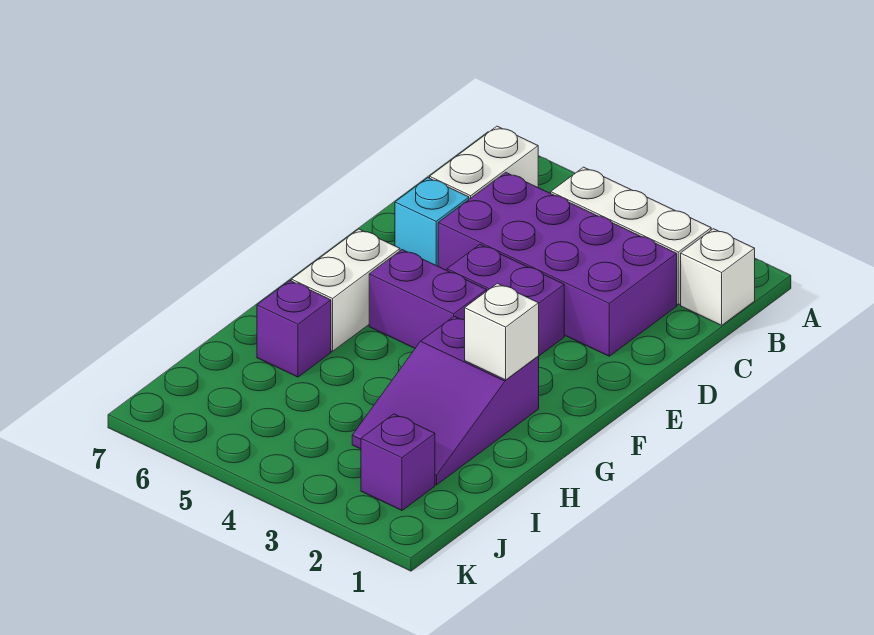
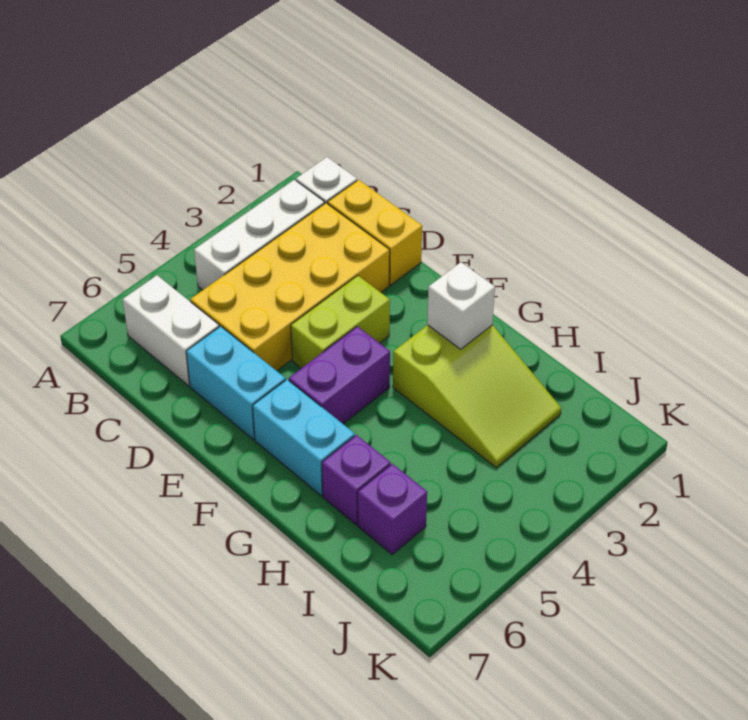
none -> yellow 1x2 brick [328,180,422,285]
purple 2x4 brick [438,172,677,356] -> yellow 2x4 brick [190,203,390,371]
cyan 1x1 brick [395,178,469,266] -> cyan 1x2 brick [186,326,286,440]
purple 1x2 brick [447,245,564,356] -> lime 1x2 brick [291,276,390,368]
white 1x2 brick [291,229,400,351] -> cyan 1x2 brick [253,380,355,496]
purple 2x3 slope [352,316,539,485] -> lime 2x3 slope [393,325,561,468]
purple 1x1 brick [361,414,435,510] -> purple 1x1 brick moved to [358,464,427,555]

